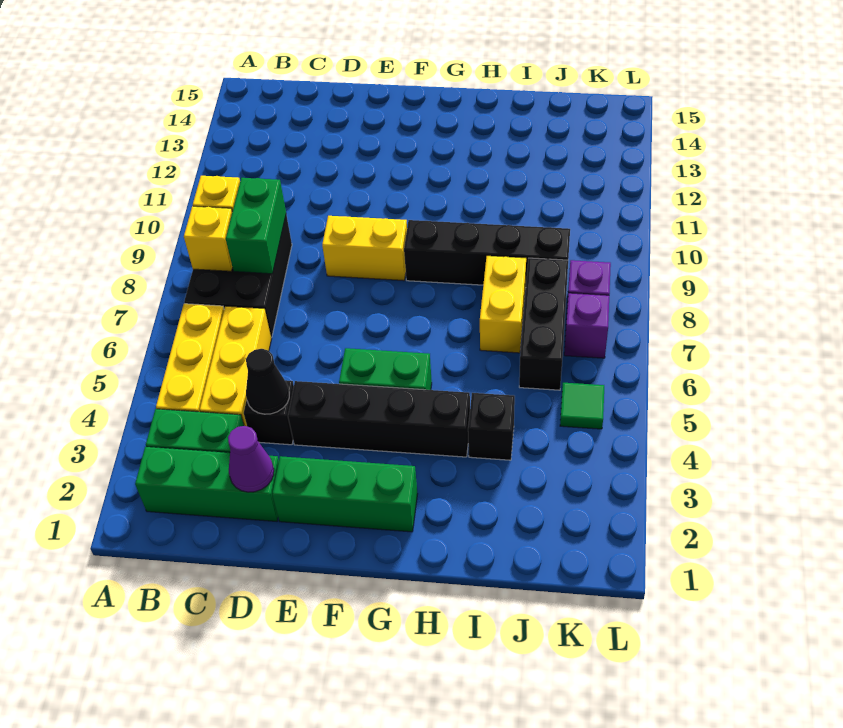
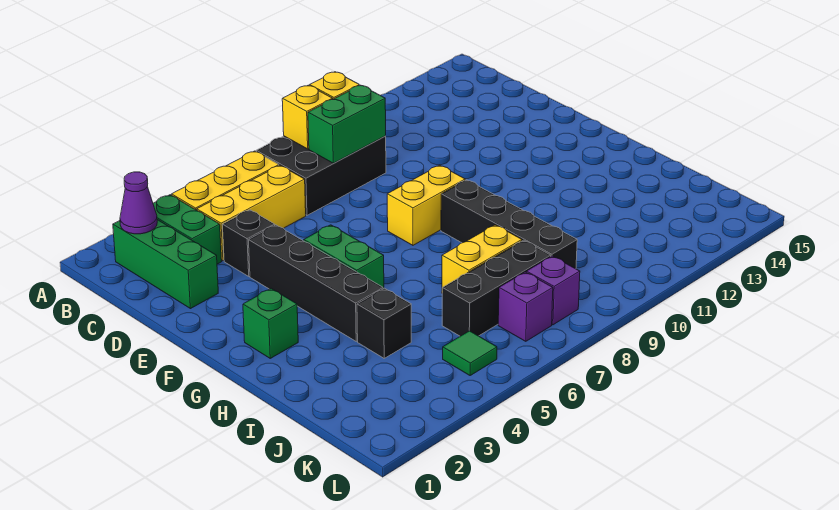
purple 1x1 cone [228,426,274,492] -> purple 1x1 cone moved to [120,172,157,234]
black 1x1 cone [246,349,289,414] -> none
green 1x3 brick [272,456,417,532] -> green 1x1 brick [243,288,298,358]
yellow 1x2 brick [322,216,407,281] -> yellow 1x2 brick turned to [387,165,465,245]

